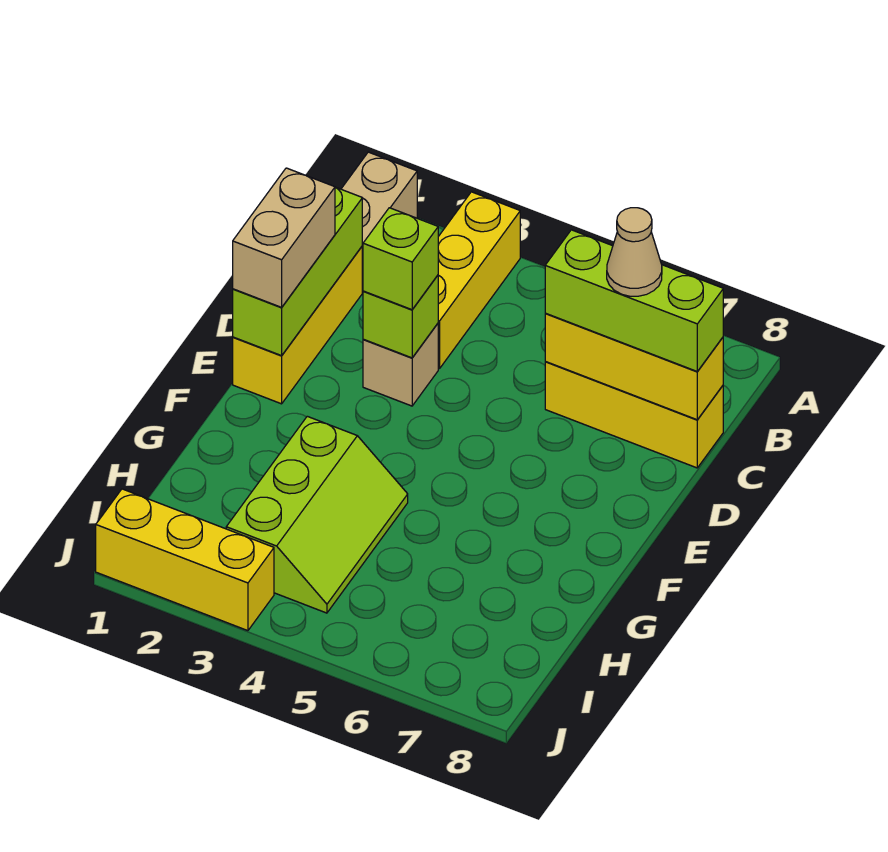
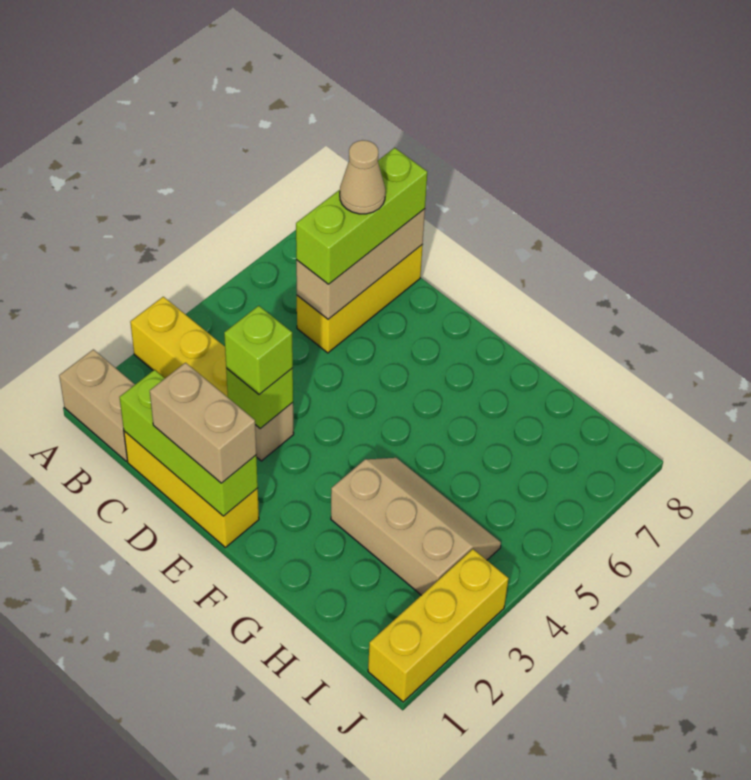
yellow 1x3 brick [545,313,723,420] -> tan 1x3 brick [296,209,425,319]
lime 2x3 slope [226,416,408,613] -> tan 2x3 slope [331,458,501,595]

